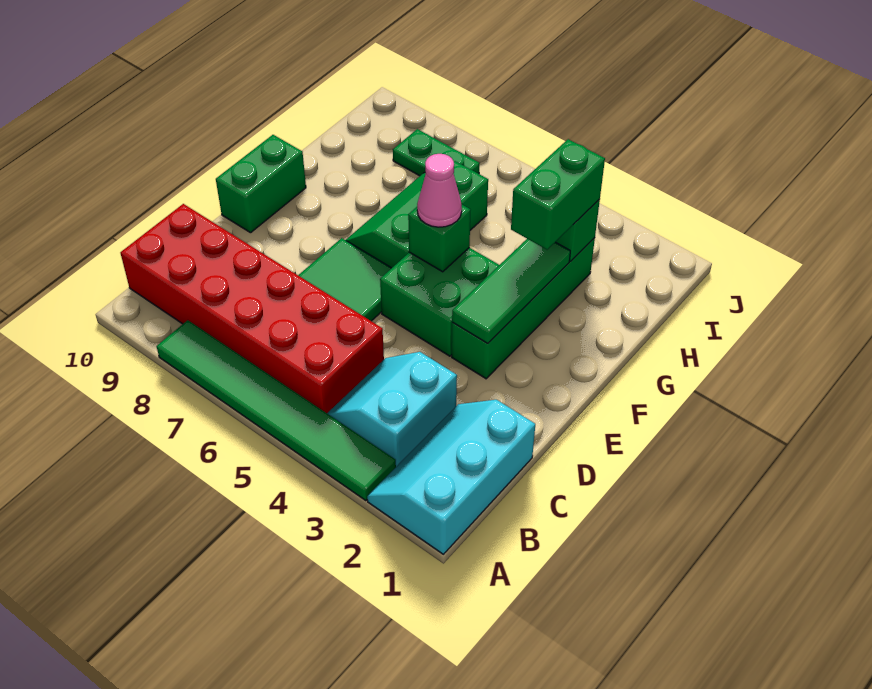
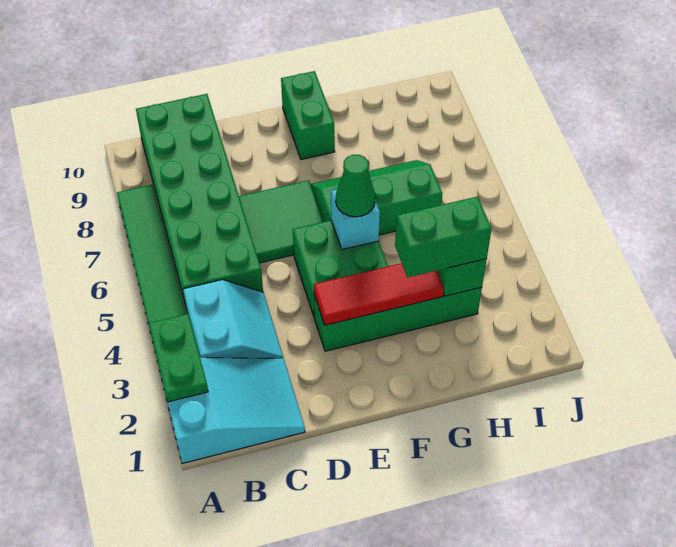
cyan 2x3 slope [367,400,535,554] -> cyan 2x3 slope turned to [161,358,305,464]
cyan 2x2 slope [327,352,457,467] -> cyan 2x2 slope turned to [183,280,283,359]
red 2x6 brick [121,204,384,413] -> green 2x6 brick [136,94,263,310]
green 1x3 tile [452,239,570,343] -> red 1x3 tile [314,263,444,325]
green 1x2 brick [216,135,306,233] -> green 1x2 brick turned to [281,71,335,160]
green 1x1 brick [408,205,470,272] -> cyan 1x1 brick [331,189,380,250]
pink 1x1 cone [417,154,462,227] -> green 1x1 cone [336,155,375,217]
green 1x2 plate [393,129,480,176] -> green 1x2 plate moved to [149,314,208,402]

